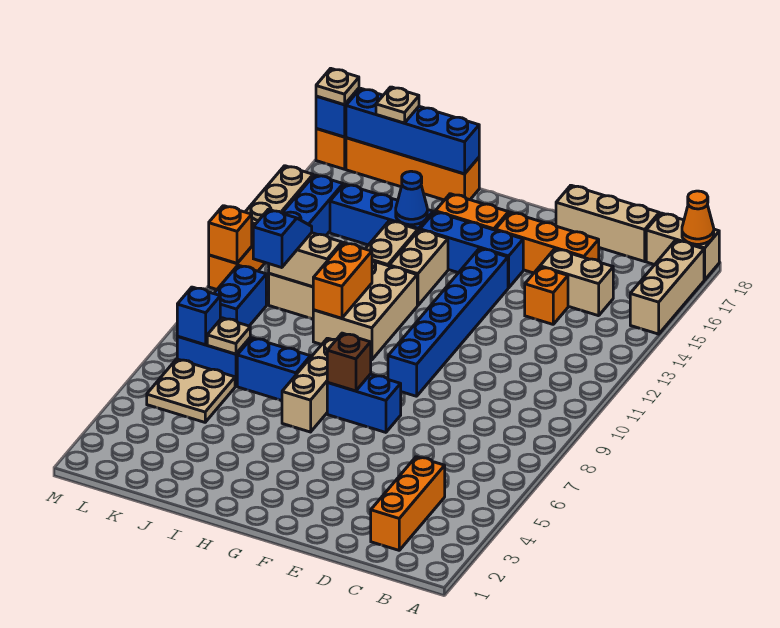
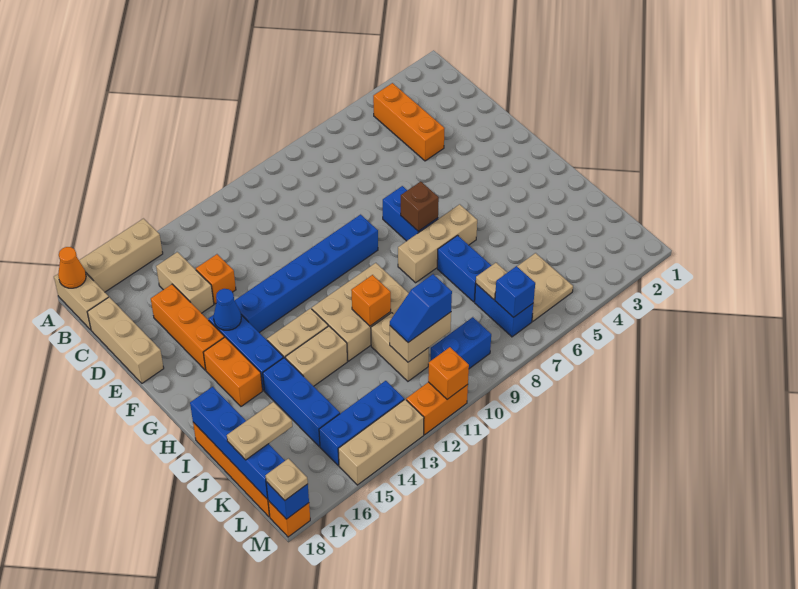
orange 1x3 brick [371,457,445,550] -> orange 1x3 brick turned to [373,83,445,161]
orange 1x2 brick [313,243,372,318] -> orange 1x1 brick [351,275,391,326]
blue 1x1 cone [396,171,427,225] -> blue 1x1 cone moved to [214,289,241,330]
tan 1x2 brick [269,233,342,287] -> tan 1x2 brick turned to [390,312,451,362]
tan 1x1 plate [376,87,419,123] -> tan 1x2 plate [227,402,292,460]

